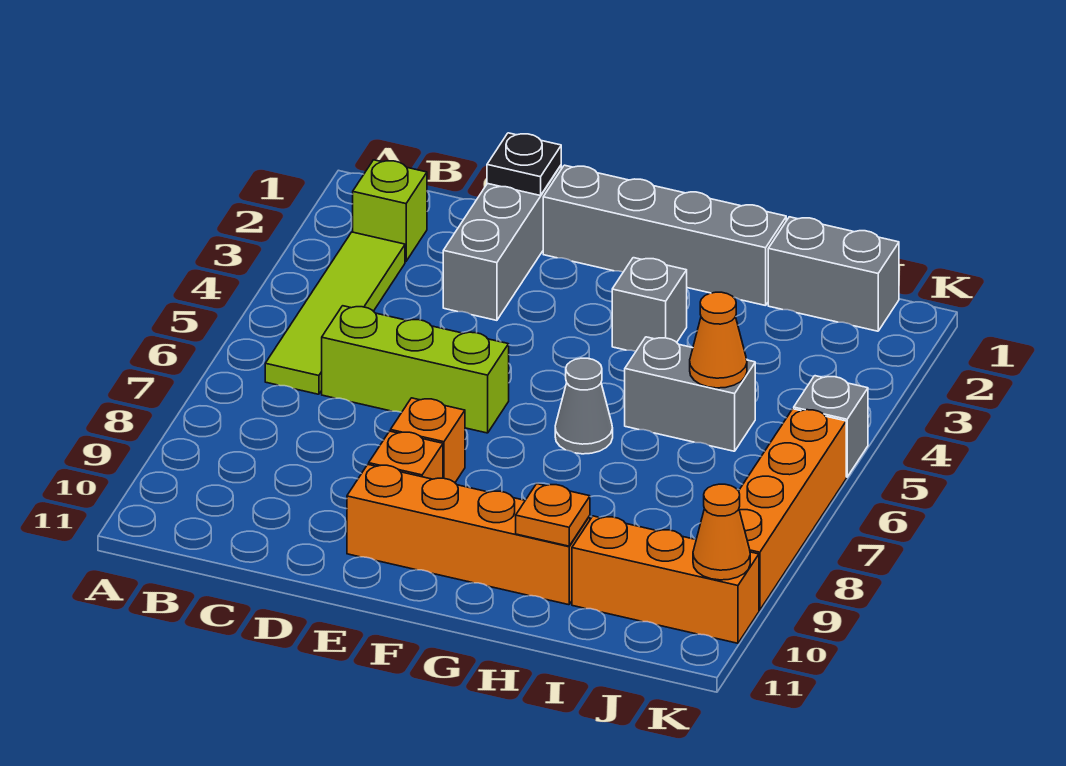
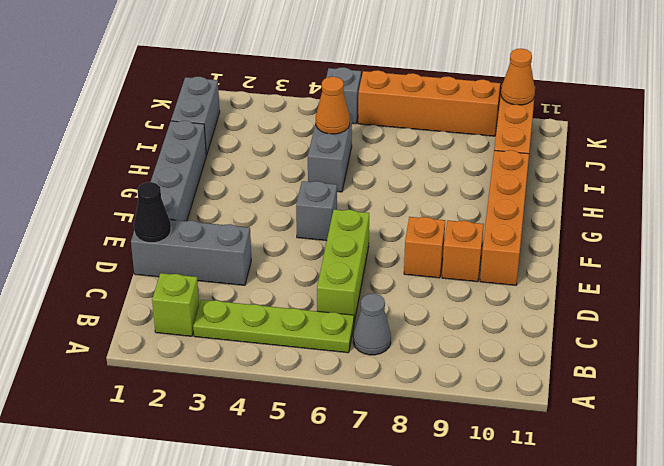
lime 1x4 tile [265,232,405,394] -> lime 1x4 plate [193,300,354,353]
black 1x1 plate [487,133,561,196] -> black 1x1 cone [134,182,171,243]
grey 1x1 brick [612,258,687,351] -> grey 1x1 brick moved to [296,181,337,241]
grey 1x1 cone [555,358,613,454] -> grey 1x1 cone moved to [353,294,391,355]
orange 1x1 plate [516,484,590,546] -> none

